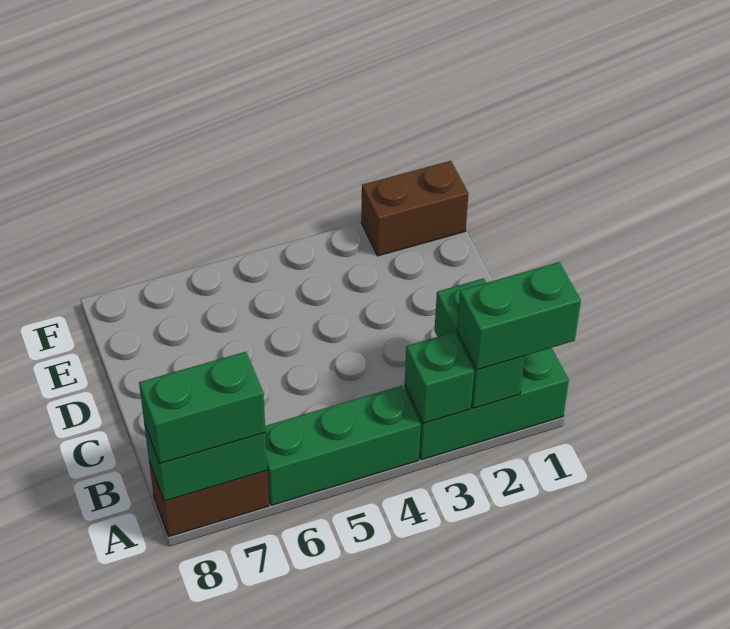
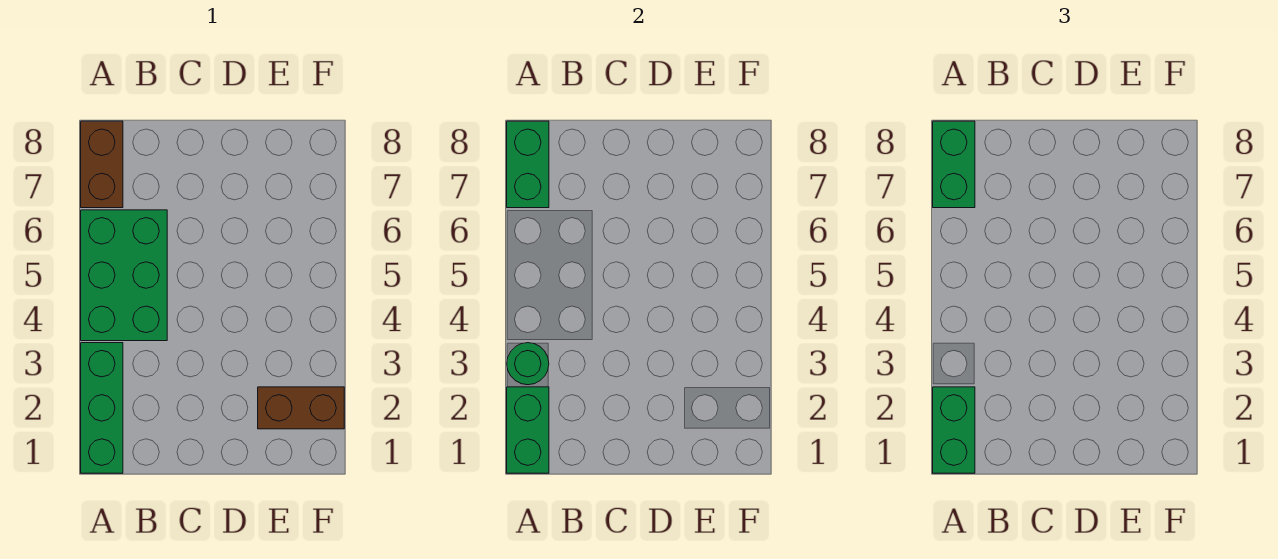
green 1x2 brick [435,278,525,408] -> green 1x2 brick turned to [507,387,549,473]
green 1x1 brick [405,332,474,423] -> green 1x1 round brick [507,343,549,385]
green 1x3 brick [265,386,421,505] -> green 2x3 brick [81,210,167,341]
brown 1x2 brick [361,161,468,256] -> brown 1x2 brick turned to [258,387,344,429]

